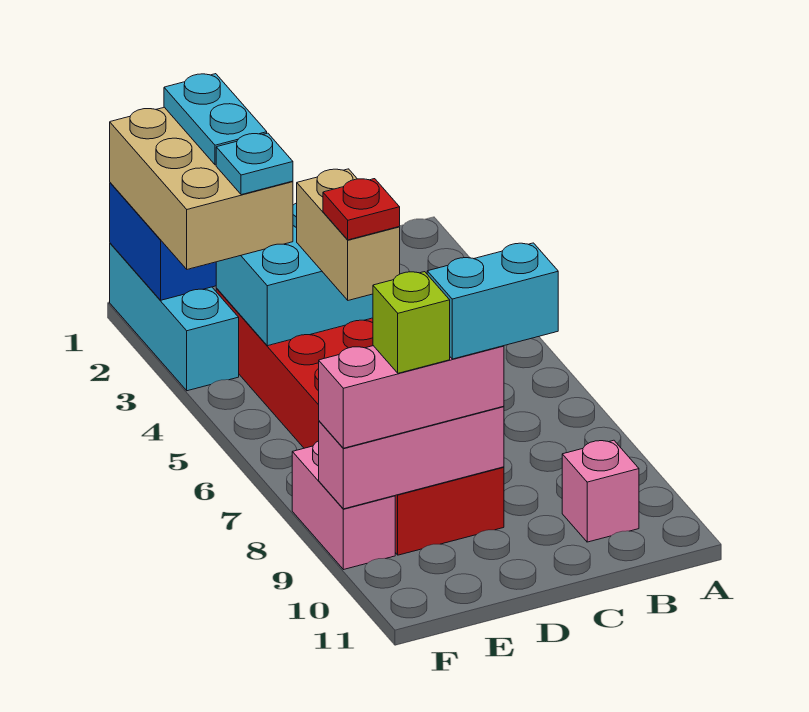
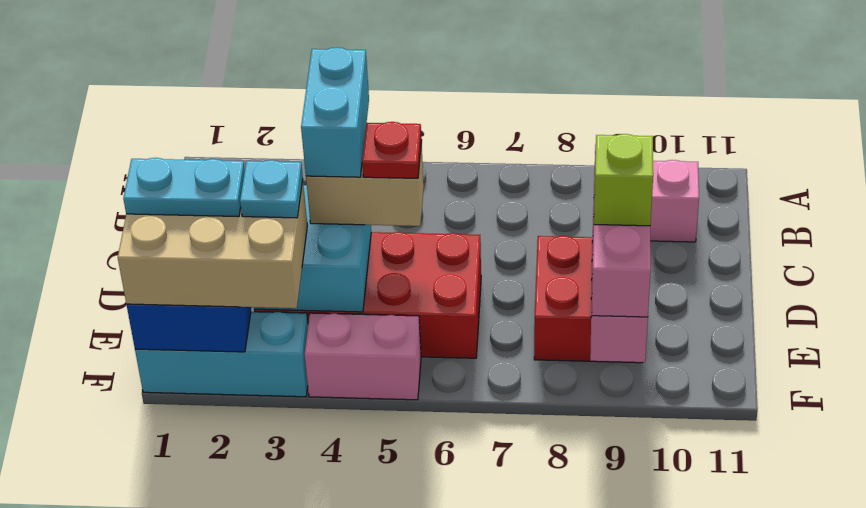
cyan 1x2 brick [427,243,558,359] -> cyan 1x2 brick moved to [301,47,369,177]
pink 1x2 brick [292,441,395,570] -> pink 1x2 brick moved to [305,313,421,400]

